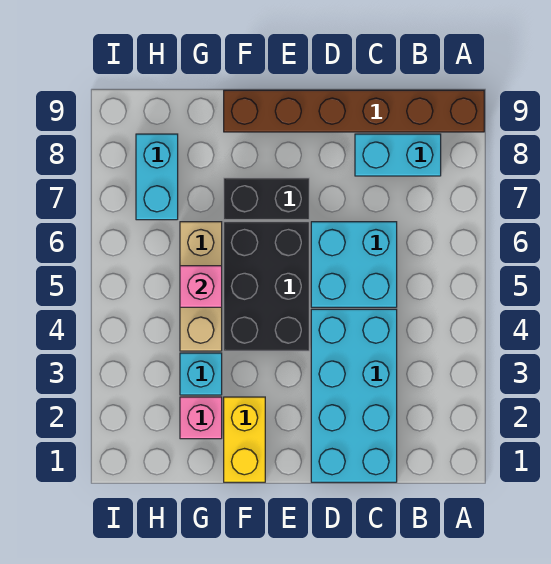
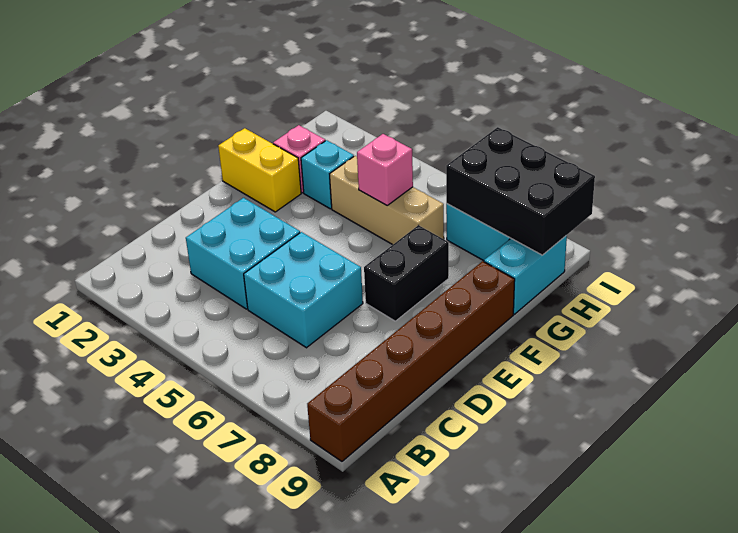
cyan 1x2 brick [355,134,441,176] -> cyan 1x2 brick moved to [484,235,567,314]
cyan 2x4 brick [311,309,397,482] -> cyan 2x2 brick [186,198,300,309]
black 2x3 brick [224,222,309,351] -> black 2x3 brick moved to [446,127,595,255]

